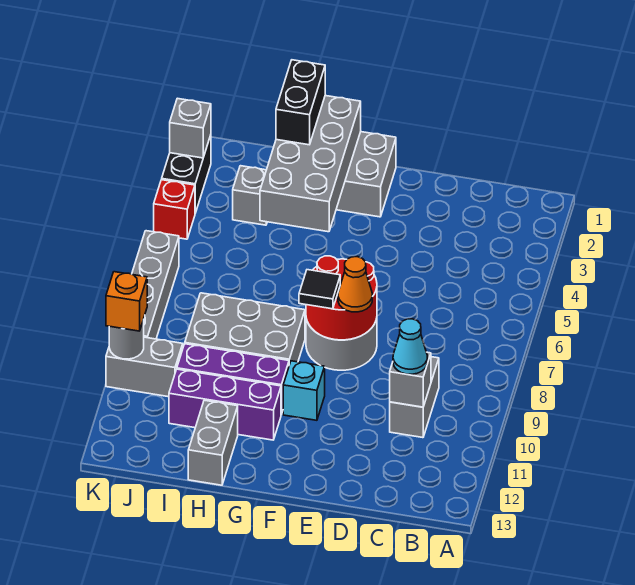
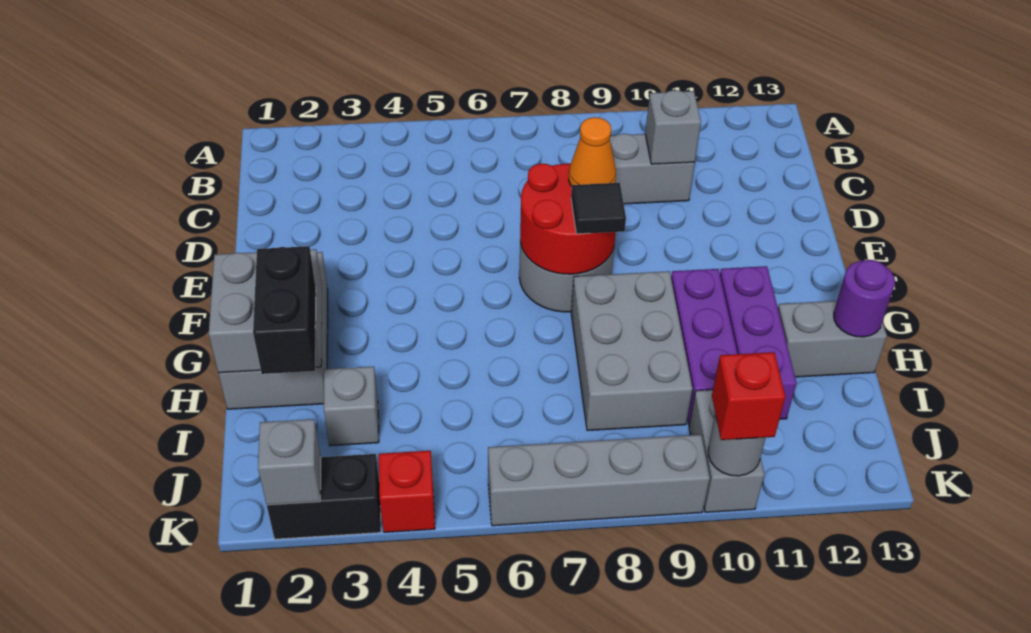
cyan 1x1 cone [393,319,427,374] -> none
cyan 1x1 brick [283,361,325,420] -> none
grey 2x4 brick [260,96,361,232] -> grey 2x2 brick [209,249,322,373]
black 1x2 brick [276,60,325,145] -> black 1x2 brick turned to [253,246,316,374]
none -> purple 1x1 round brick [834,260,895,337]
orange 1x1 brick [106,272,147,331] -> red 1x1 brick [712,352,785,440]

